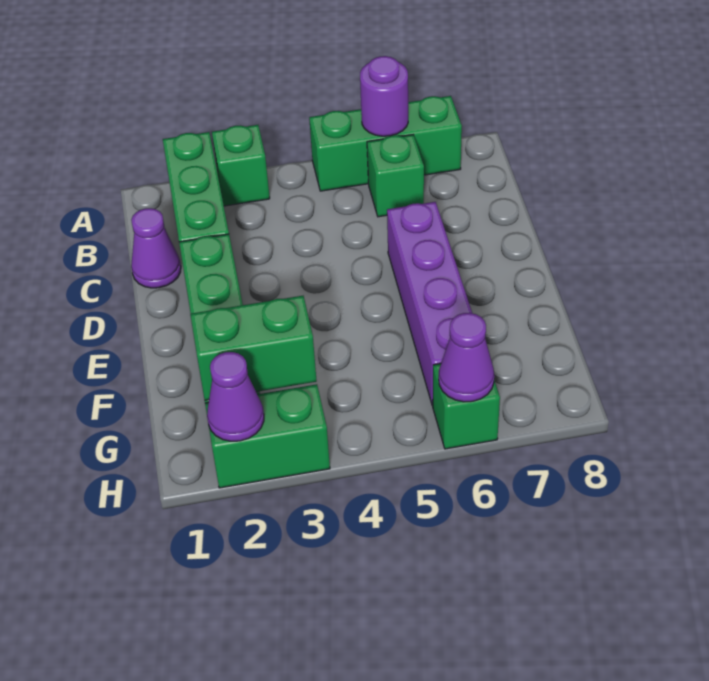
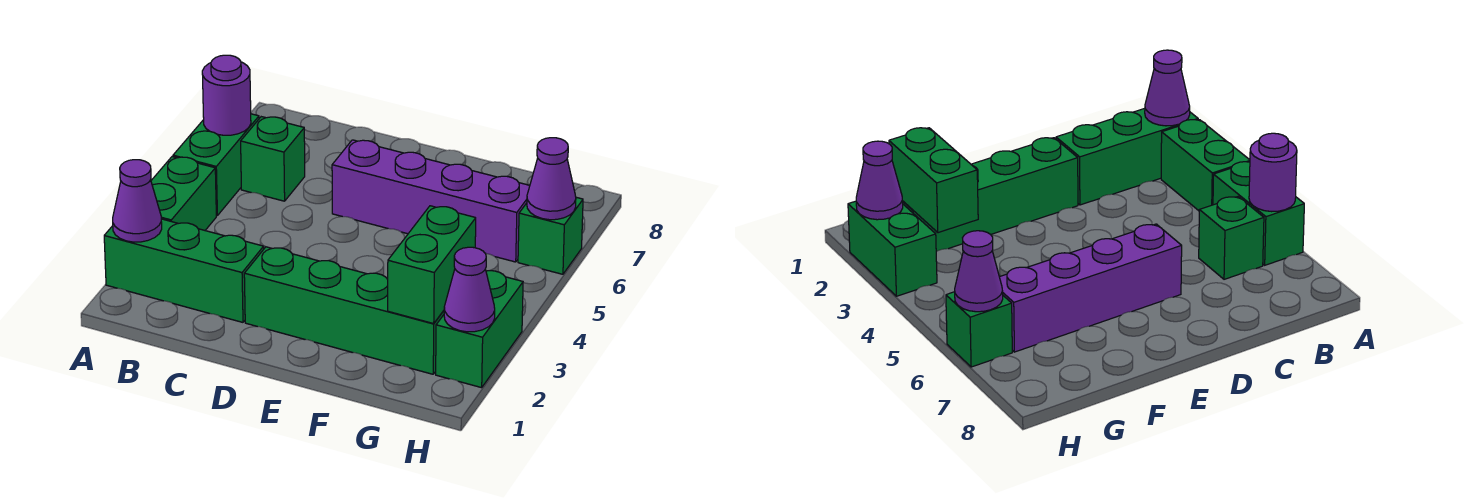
green 1x1 brick [212,125,270,206] -> green 1x2 brick [151,157,216,230]
green 1x3 brick [309,96,462,191] -> green 1x2 brick [173,114,259,216]
purple 1x1 cone [131,208,181,288] -> purple 1x1 cone moved to [113,160,162,242]

